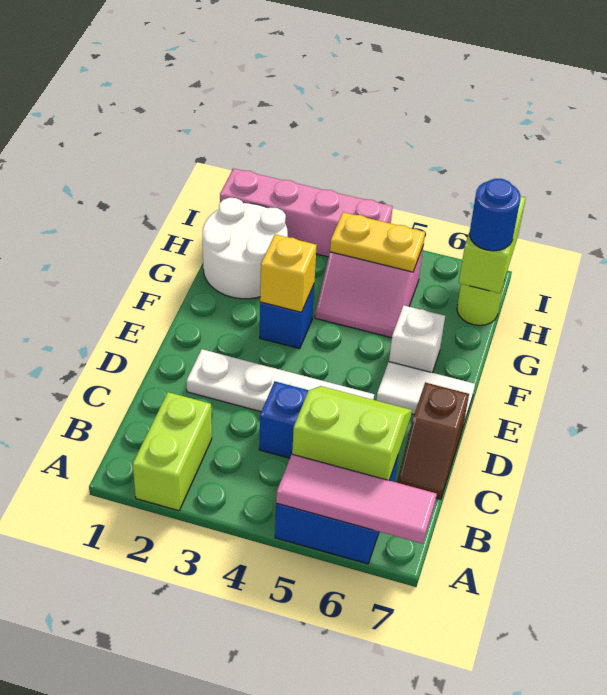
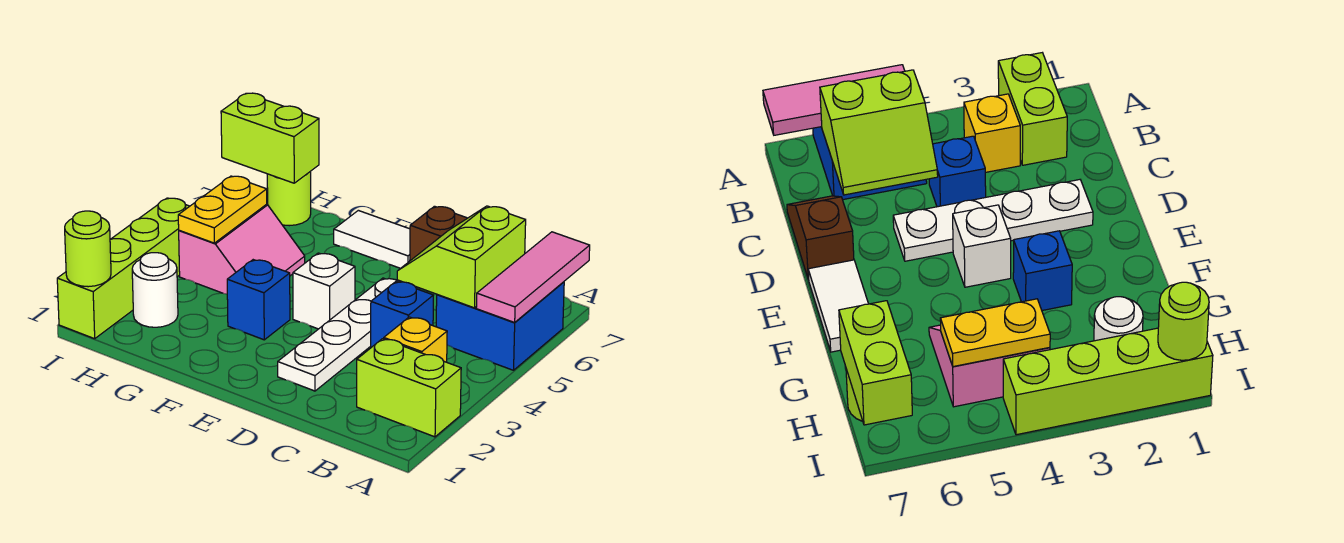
white 1x2 tile [376,362,475,423] -> white 1x2 tile turned to [334,210,410,268]
yellow 1x1 brick [260,234,317,312] -> yellow 1x1 brick moved to [384,317,447,362]
white 1x1 brick [389,305,445,373] -> white 1x1 brick moved to [293,253,355,329]
white 2x2 round brick [203,198,288,299] -> white 1x1 round brick [132,253,178,327]
blue 1x1 round brick [469,179,521,251] -> none
pink 1x4 brick [220,169,393,257] -> lime 1x4 brick [57,198,190,339]
none -> lime 1x1 round brick [65,211,111,287]

